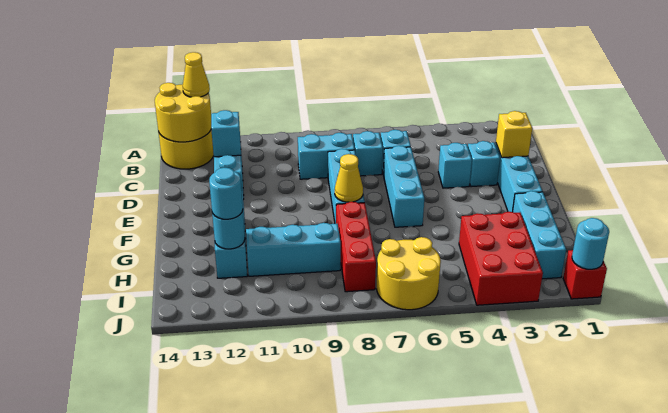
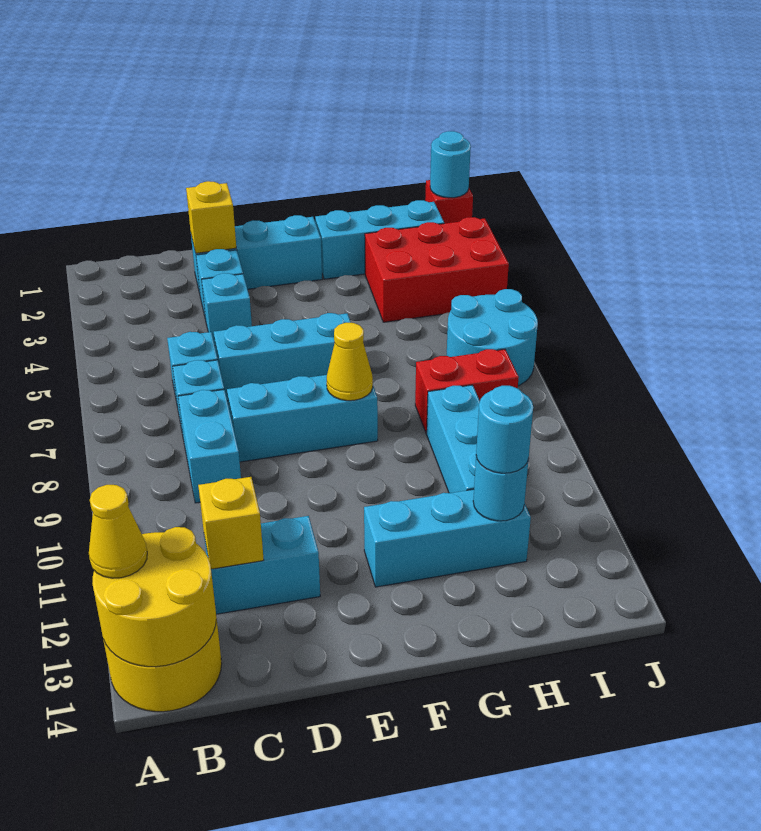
cyan 1x1 brick [211,110,241,157] -> yellow 1x1 brick [198,477,264,569]
red 1x3 brick [336,202,376,292] -> red 1x2 brick [415,349,519,434]
yellow 2x2 round brick [377,237,441,310] -> cyan 2x2 round brick [447,289,538,386]

